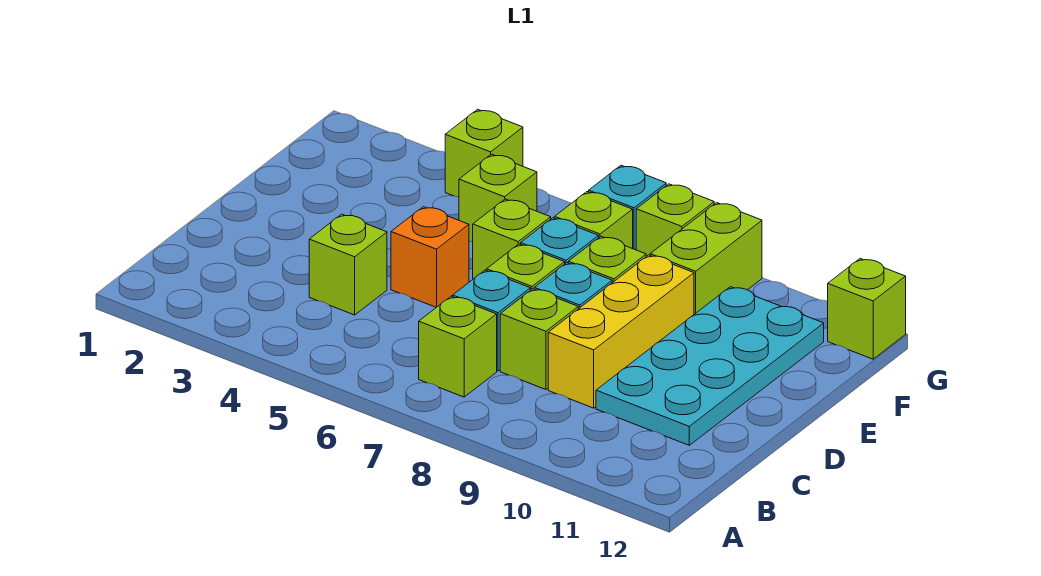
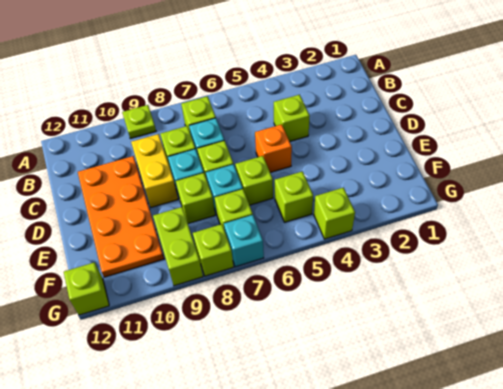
none -> lime 1x1 plate [122,105,156,139]
yellow 1x3 brick [548,255,694,408] -> yellow 1x2 brick [131,134,178,207]
cyan 2x4 plate [596,287,824,445] -> orange 2x4 plate [78,156,164,277]

